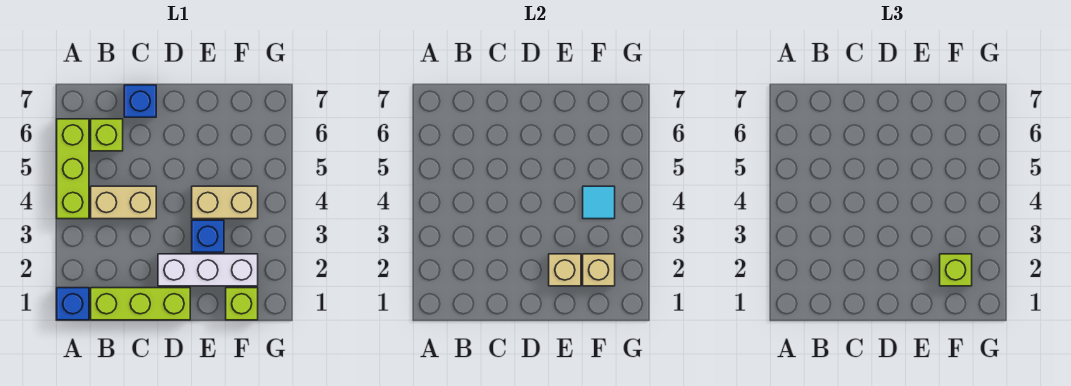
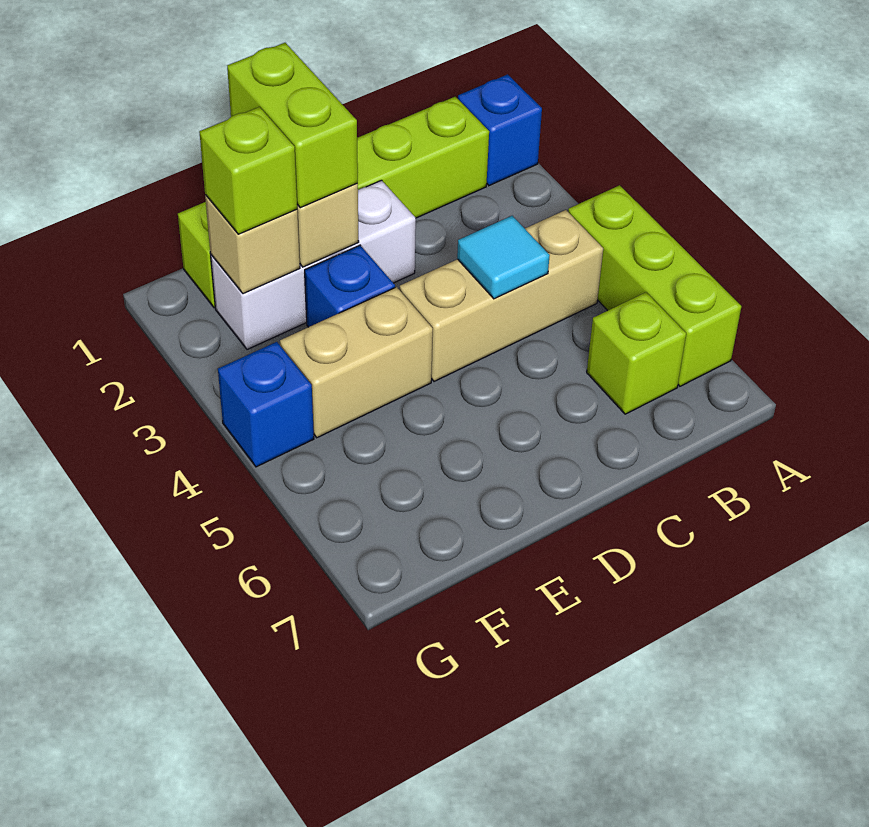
tan 1x2 brick [91,186,156,219] -> tan 1x3 brick [400,210,603,381]
blue 1x1 brick [124,85,156,117] -> blue 1x1 brick moved to [218,342,314,467]
none -> lime 1x2 brick [227,43,358,208]
cyan 1x1 tile [583,186,615,219] -> cyan 1x1 tile moved to [457,216,550,299]

